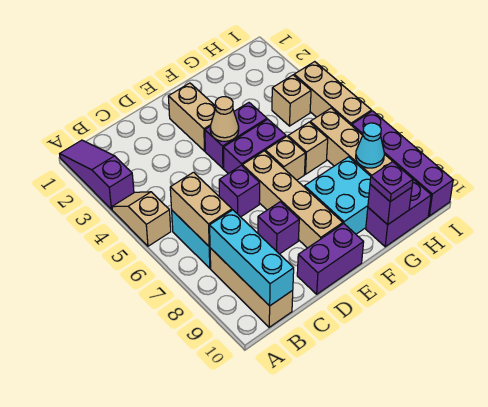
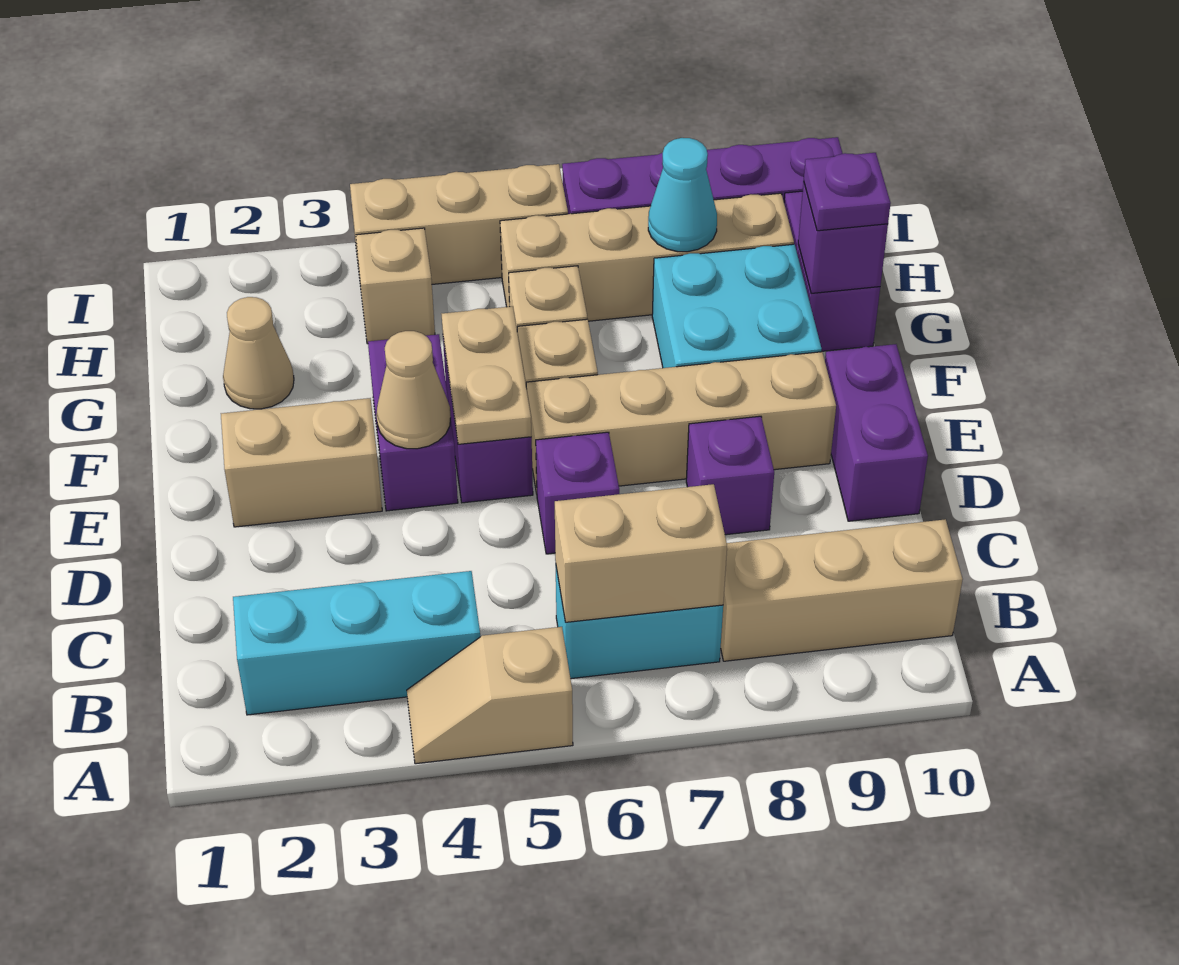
purple 1x3 slope [60,140,134,209] -> none
cyan 1x3 brick [210,210,294,306] -> cyan 1x3 brick moved to [233,571,480,715]
none -> tan 1x2 plate [442,306,532,444]
none -> tan 1x1 cone [223,297,294,409]

